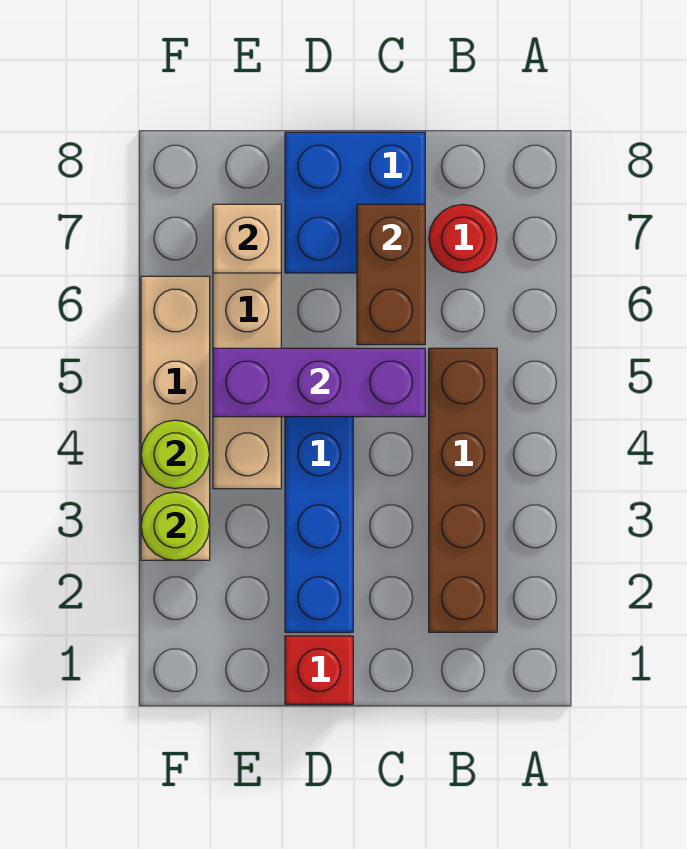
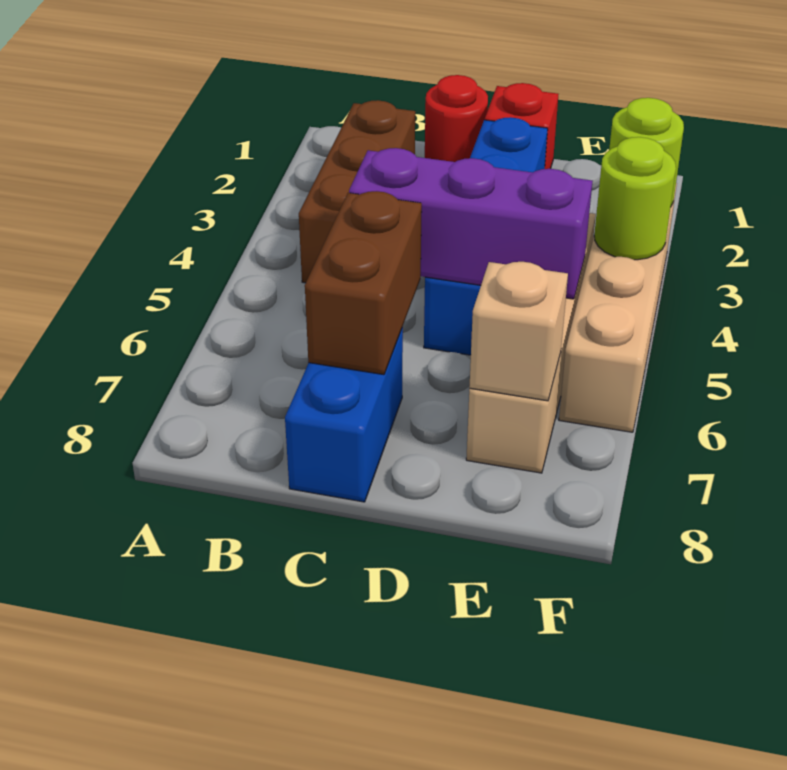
brown 1x4 brick [429,348,497,632] -> brown 1x3 brick [299,100,415,283]
red 1x1 round brick [429,204,497,273] -> red 1x1 round brick moved to [425,75,488,162]
blue 2x2 brick [285,132,425,273] -> blue 1x2 brick [285,328,403,502]

